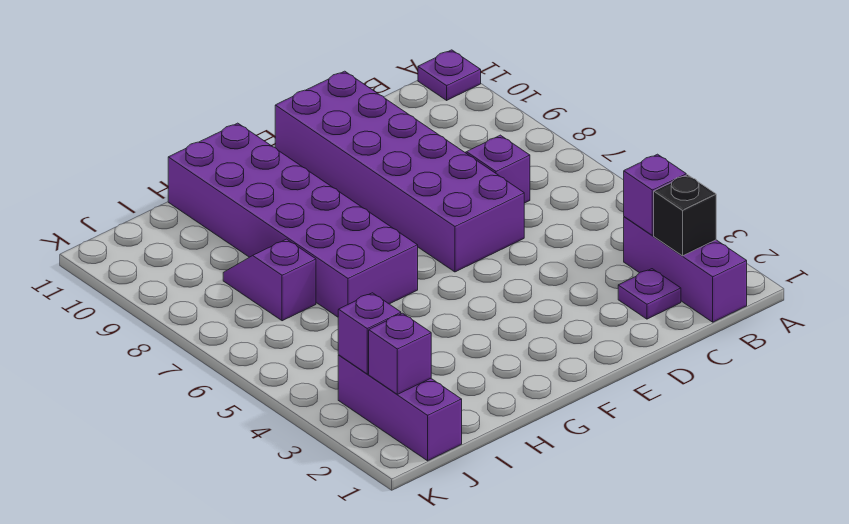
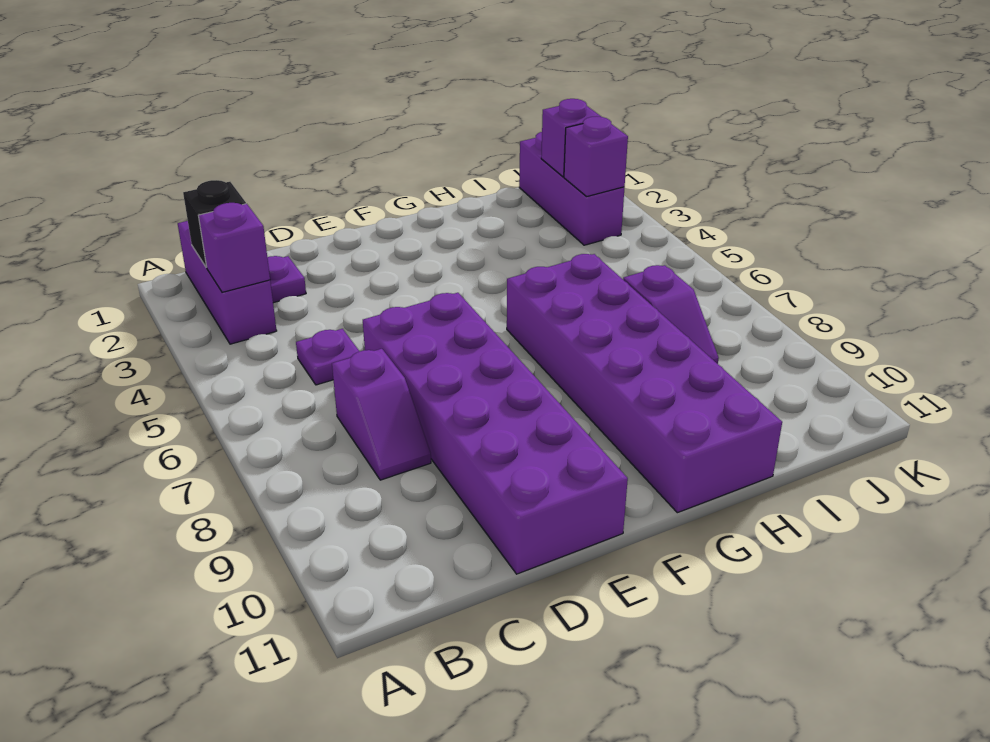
purple 1x1 plate [418,50,481,100] -> purple 1x1 plate moved to [296,329,359,385]

